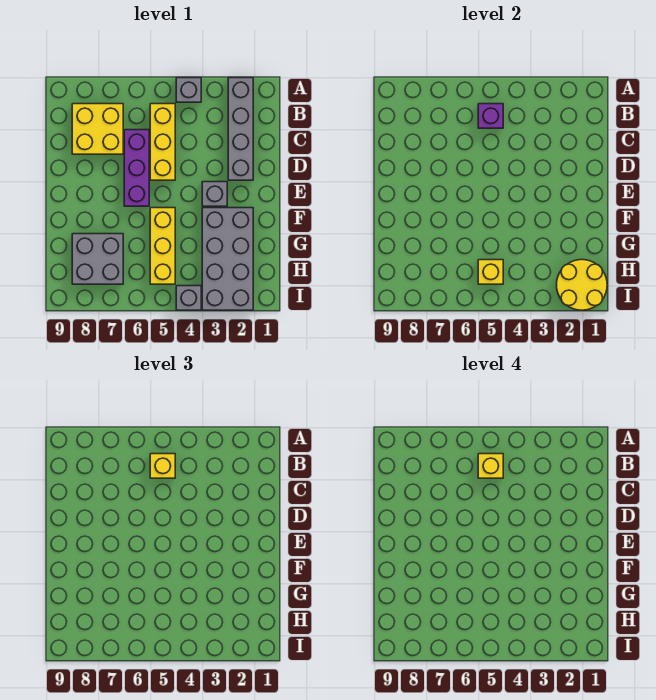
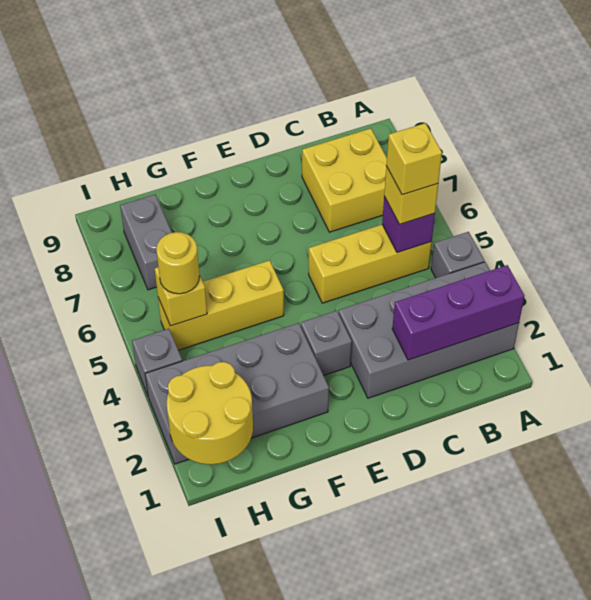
grey 1x4 brick [228,78,253,180] -> grey 2x4 brick [339,262,519,398]
purple 1x3 brick [124,130,149,206] -> purple 1x3 brick moved to [392,265,524,360]
grey 2x2 brick [72,234,123,284] -> grey 1x2 brick [120,195,172,290]
none -> yellow 1x1 round brick [156,232,199,294]

